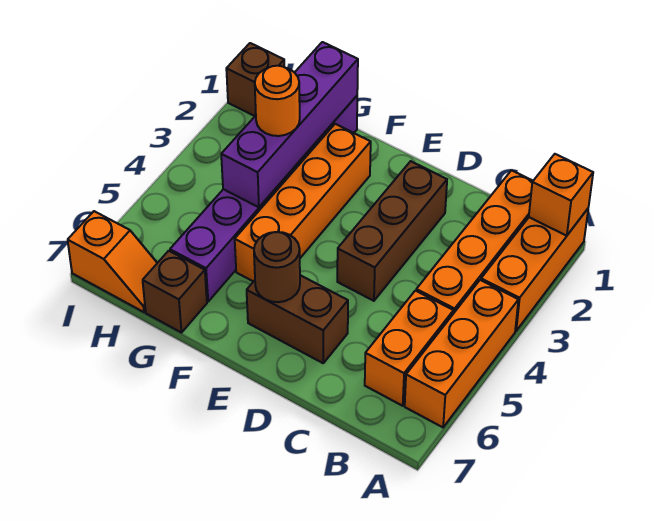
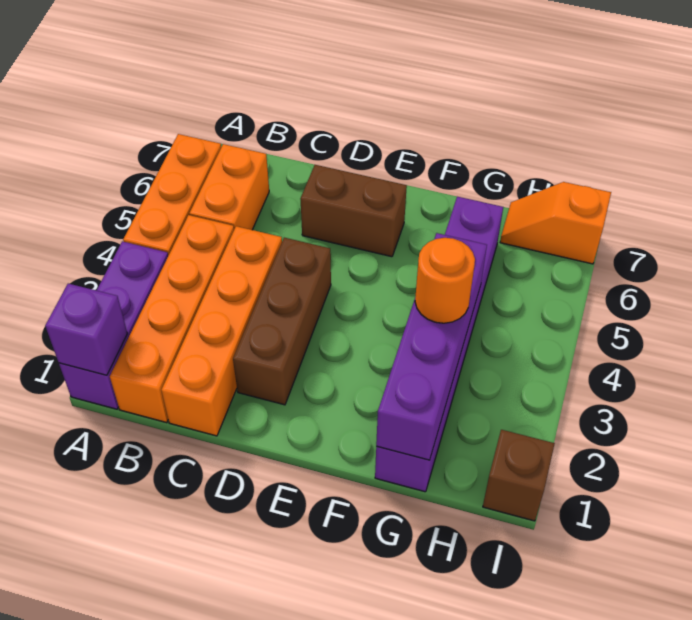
orange 1x3 brick [481,209,588,331] -> purple 1x3 brick [59,241,168,409]
orange 1x1 brick [529,154,593,236] -> purple 1x1 brick [45,284,127,375]
brown 1x1 round brick [254,232,300,302] -> none
orange 1x4 brick [235,124,371,282] -> orange 1x4 brick moved to [161,226,282,436]
brown 1x1 brick [143,251,207,333] -> none

